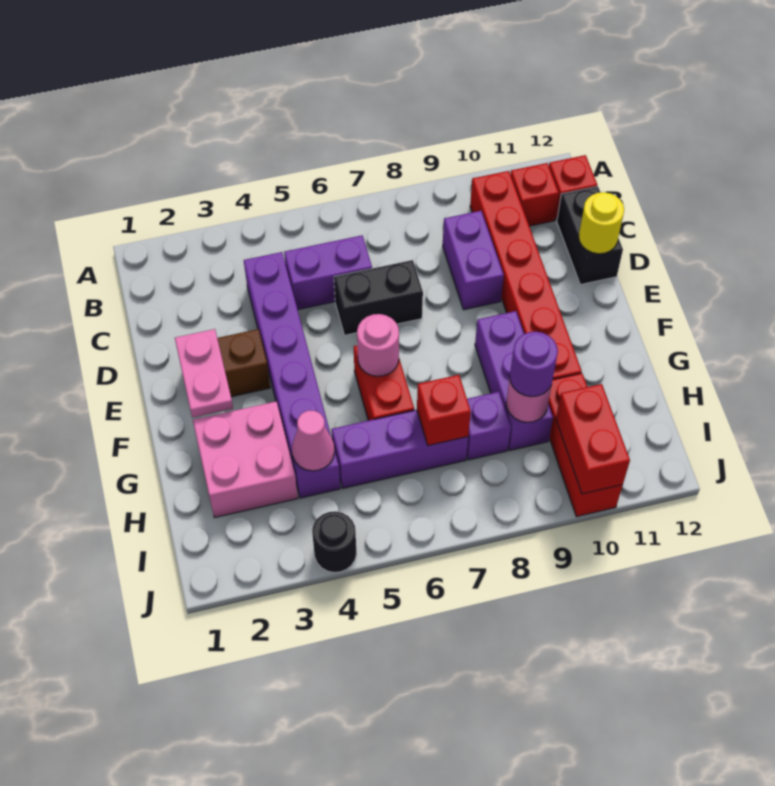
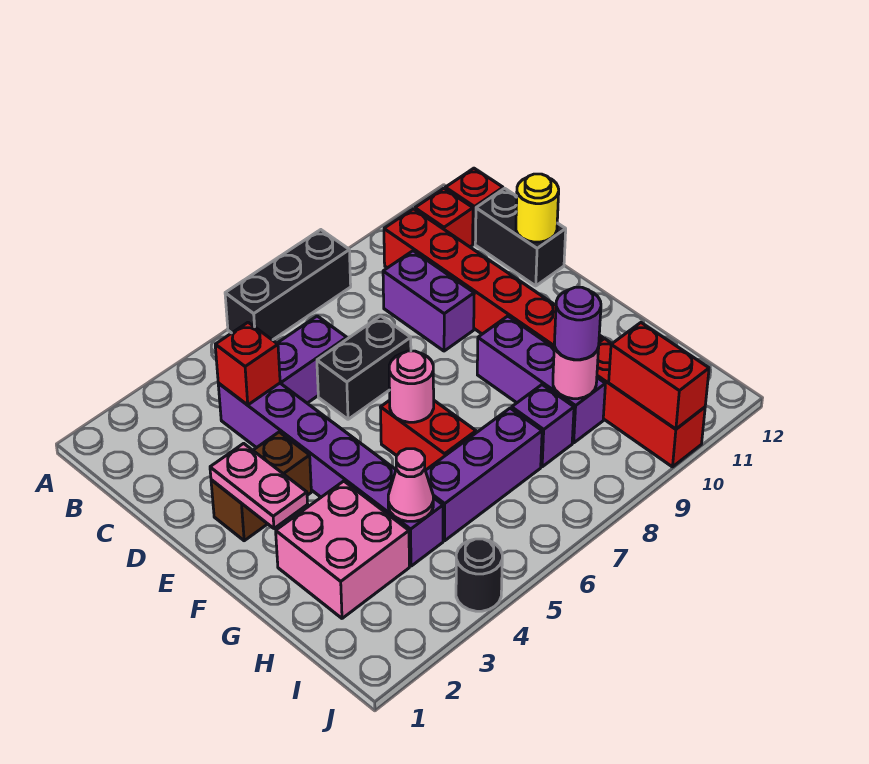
none -> black 1x3 brick [225,230,351,340]
red 1x1 brick [417,375,471,446] -> red 1x1 brick moved to [215,322,280,405]

